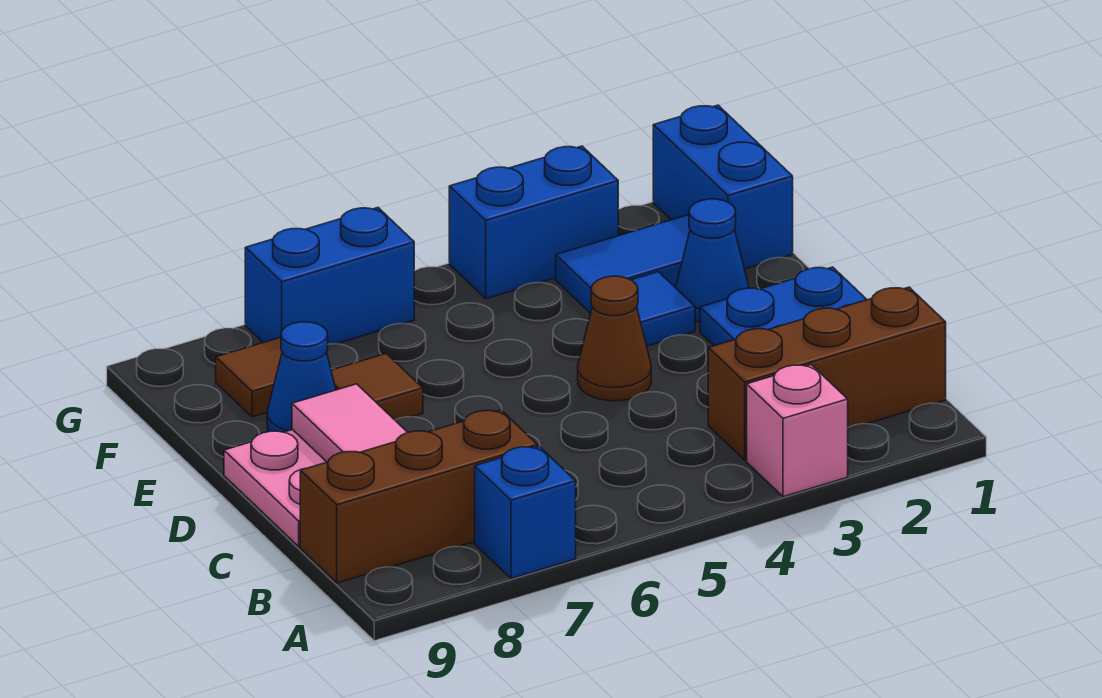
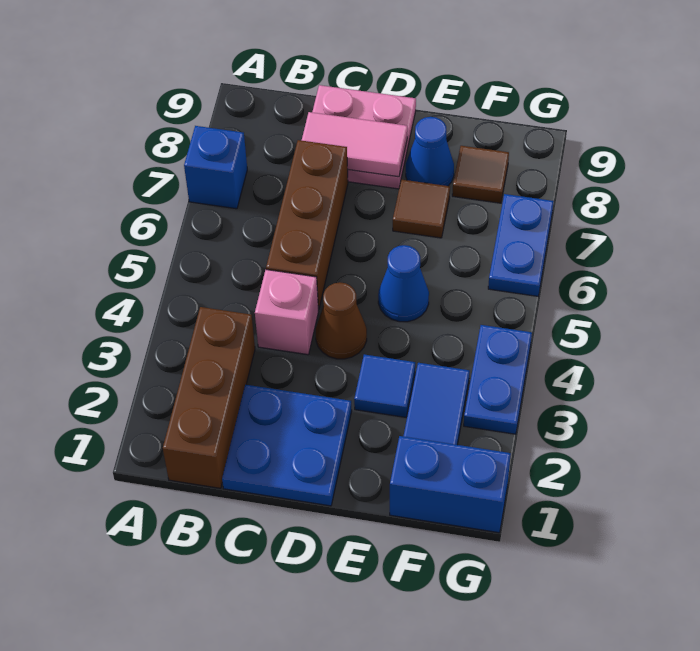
pink 1x1 brick [747,365,848,497] -> pink 1x1 brick moved to [255,270,318,355]
brown 1x3 brick [300,410,538,583] -> brown 1x3 brick moved to [266,140,348,310]
blue 1x1 cone [676,199,749,322] -> blue 1x1 cone moved to [378,245,429,322]
blue 1x2 brick [449,146,618,299] -> blue 1x2 plate [464,325,532,434]
blue 1x2 brick [245,208,414,344] -> blue 1x2 plate [488,194,554,296]

